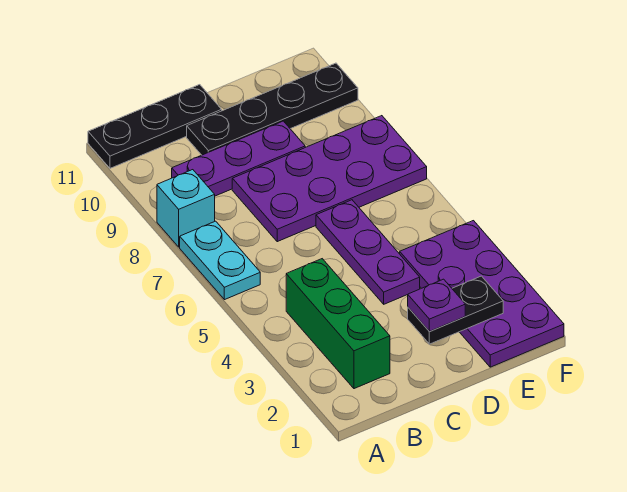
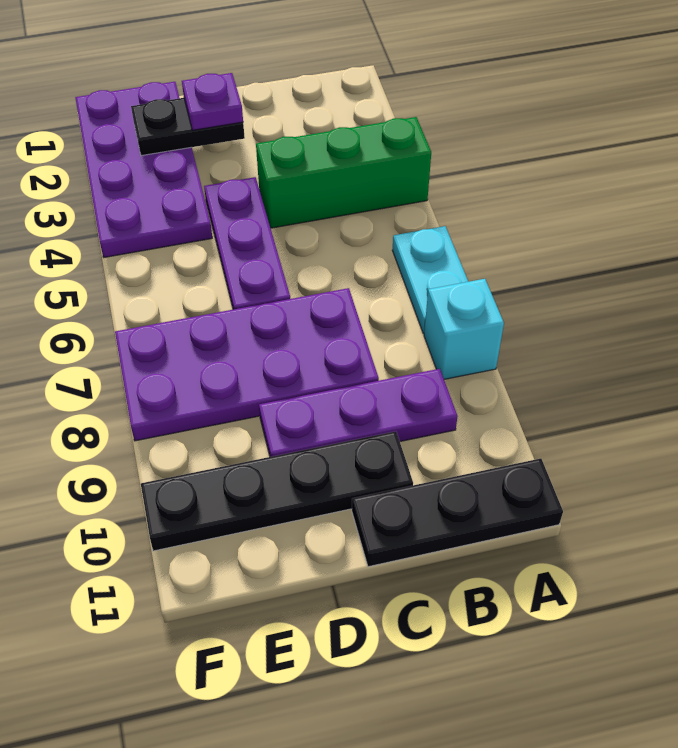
green 1x3 brick [286,259,390,389] -> green 1x3 brick turned to [256,117,431,228]

